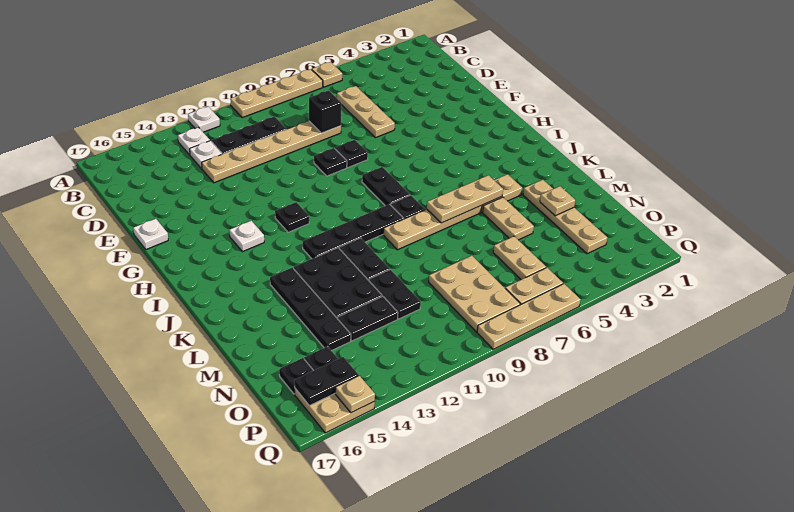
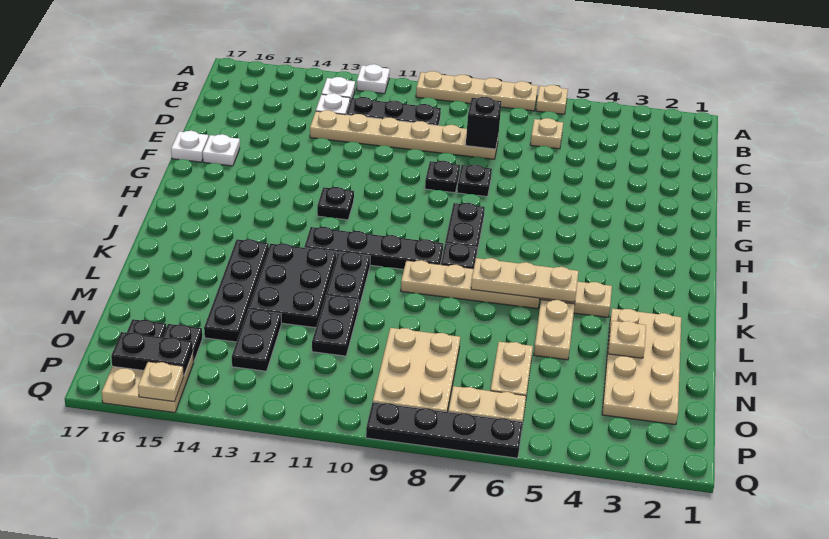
tan 1x3 plate [337,86,395,138] -> tan 1x1 plate [531,118,563,149]
white 1x1 plate [229,221,264,252] -> white 1x1 plate moved to [203,134,240,166]
tan 1x4 plate [523,180,608,254] -> tan 2x4 plate [602,309,681,425]
black 1x2 plate [337,296,398,341] -> black 1x2 plate turned to [232,310,281,371]
tan 1x4 plate [477,284,581,349] -> black 1x4 plate [366,402,523,458]

